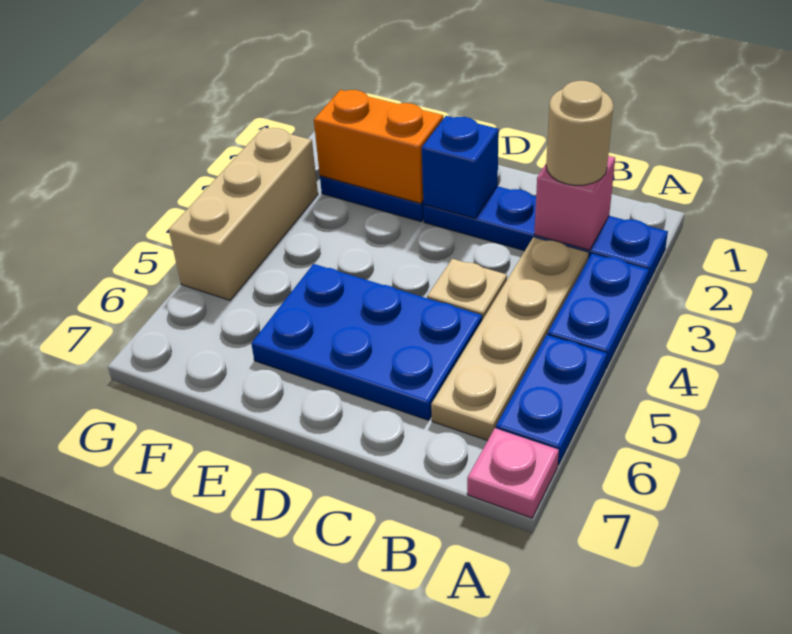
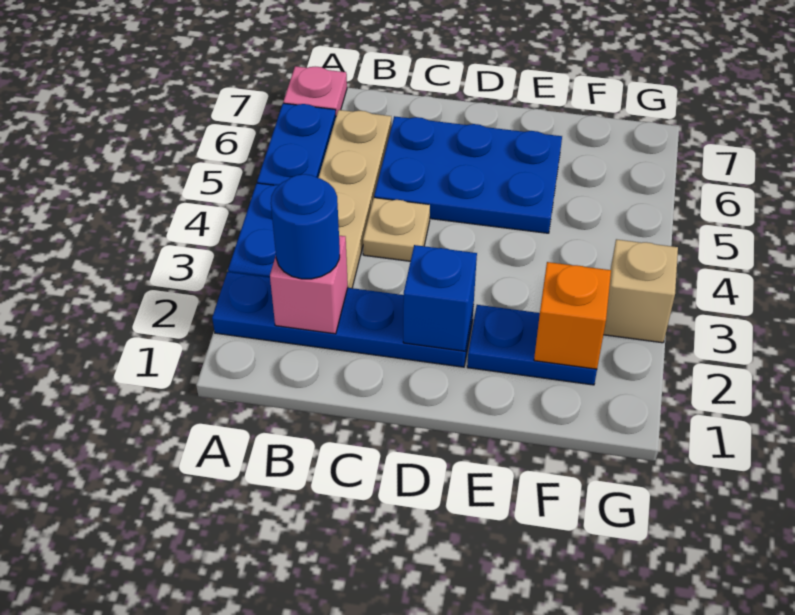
tan 1x1 round brick [546,81,613,186] -> blue 1x1 round brick [271,174,340,279]
orange 1x2 brick [314,90,443,204] -> orange 1x1 brick [534,262,611,369]
tan 1x3 brick [169,127,318,300] -> tan 1x1 brick [603,239,678,343]

